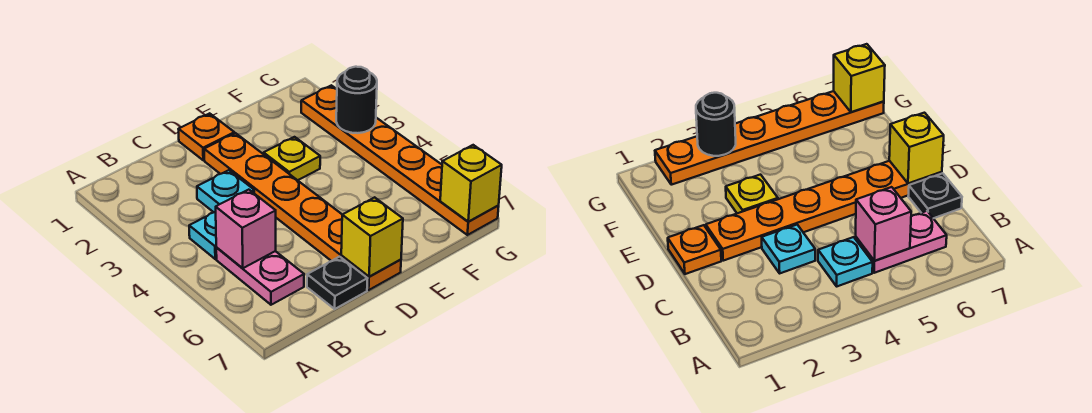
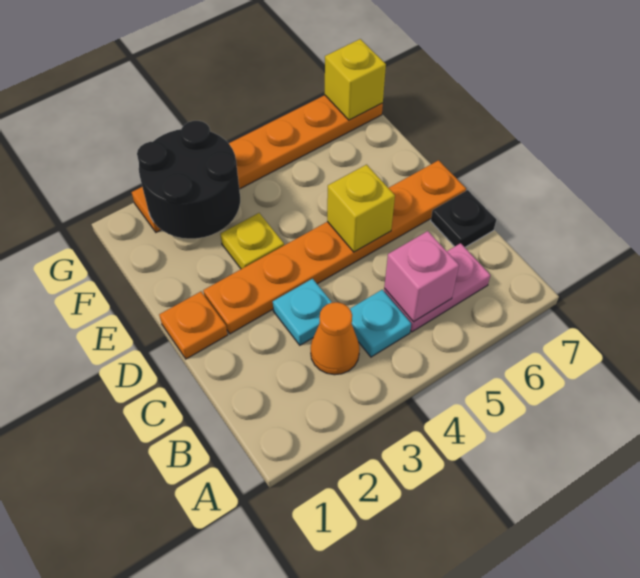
none -> orange 1x1 cone [311,302,360,375]
yellow 1x1 brick [341,197,403,277] -> yellow 1x1 brick moved to [327,165,395,252]
black 1x1 round brick [336,67,377,133] -> black 2x2 round brick [137,121,240,239]

